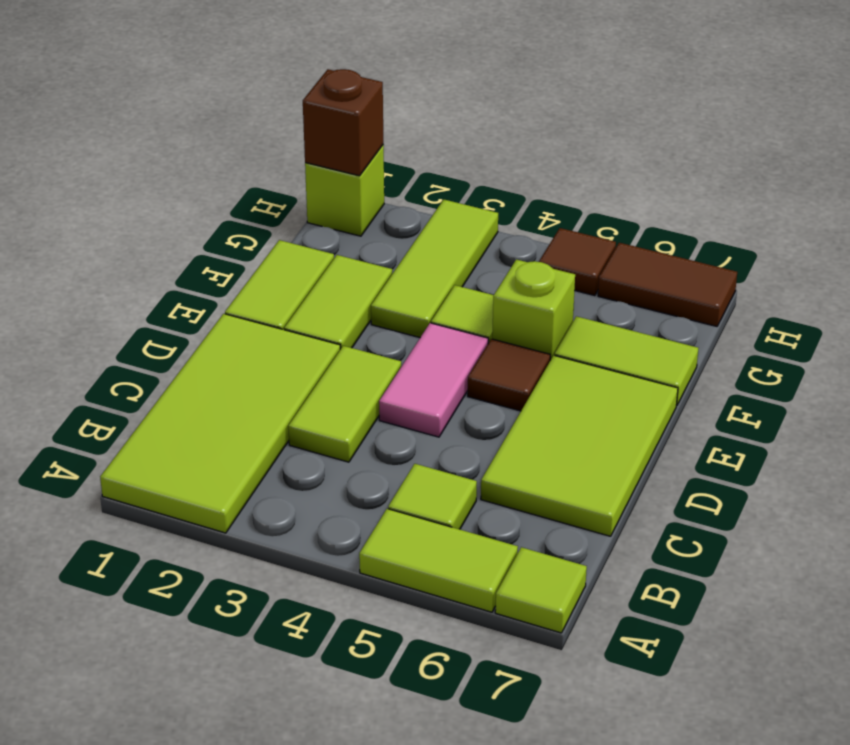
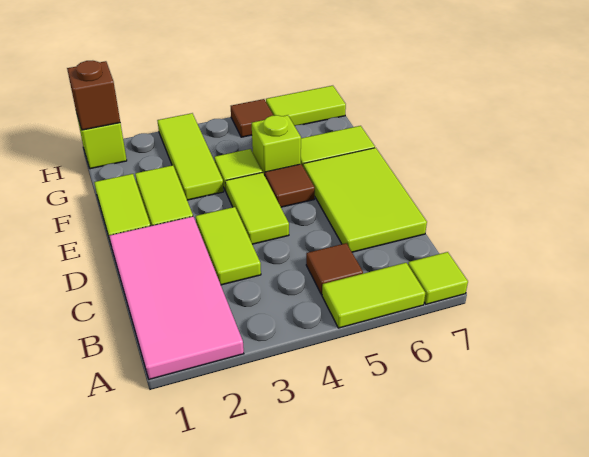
lime 2x4 tile [100,314,340,533] -> pink 2x4 tile [109,216,244,379]
lime 1x1 tile [388,464,477,529] -> brown 1x1 tile [306,243,363,295]
pink 1x2 tile [379,323,488,437] -> lime 1x2 tile [225,172,289,244]
brown 1x2 tile [598,243,737,326] -> lime 1x2 tile [266,86,346,126]

